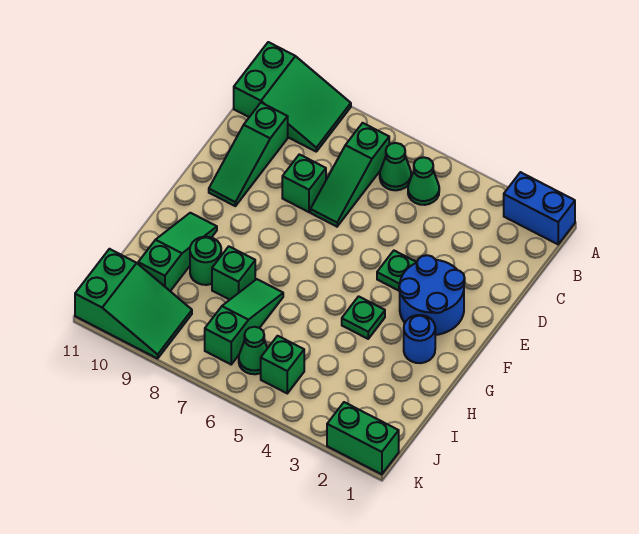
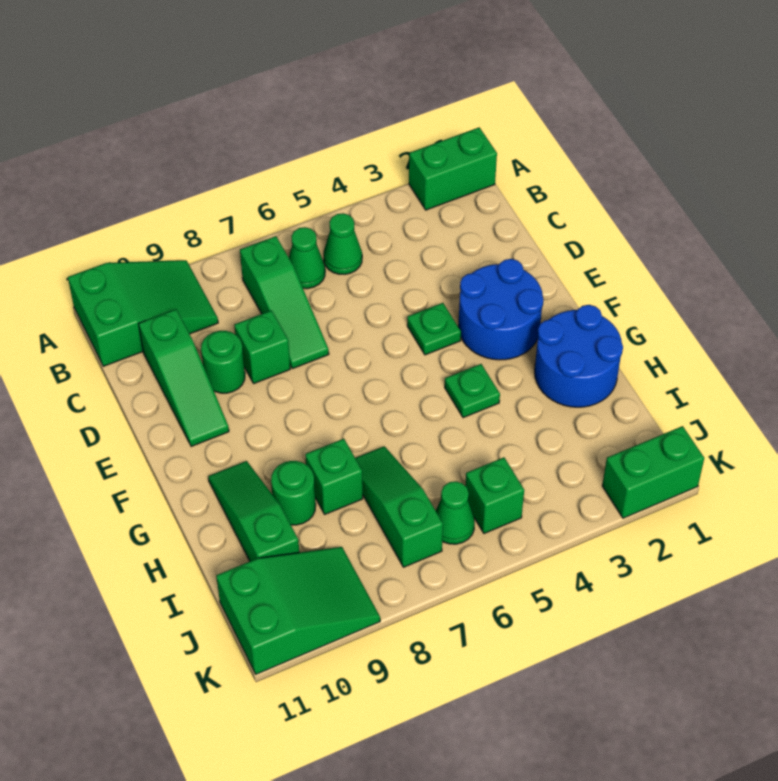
blue 1x2 brick [504,172,575,244] -> green 1x2 brick [409,127,497,210]
none -> green 1x1 round brick [201,331,245,393]
blue 1x1 round brick [404,315,435,363] -> blue 2x2 round brick [535,305,623,407]

